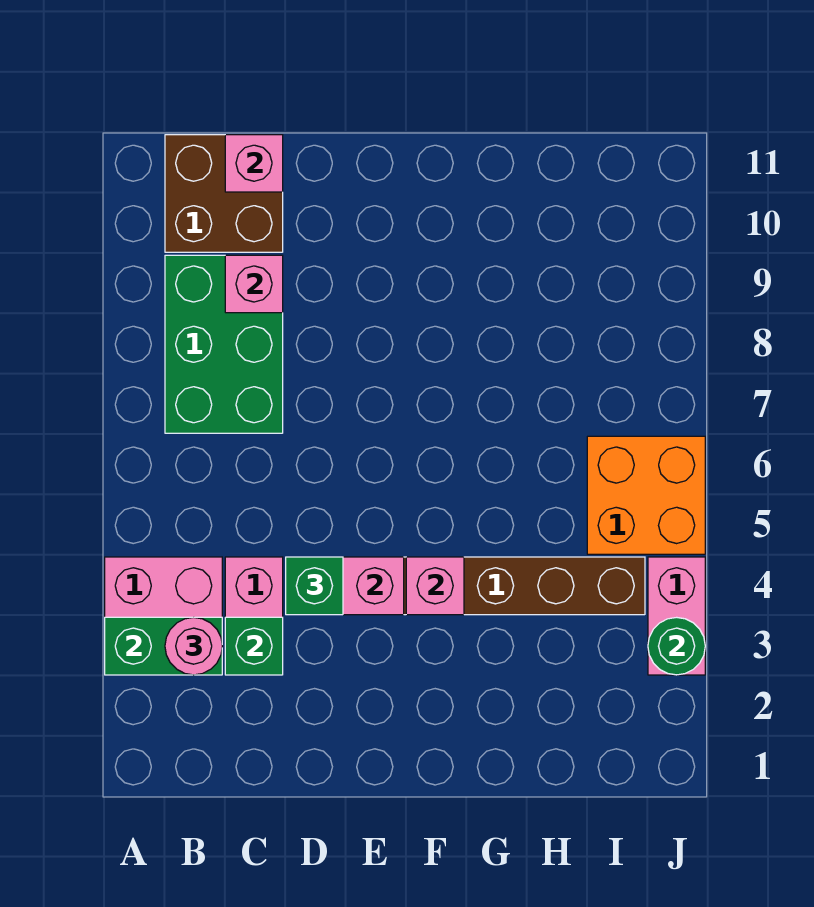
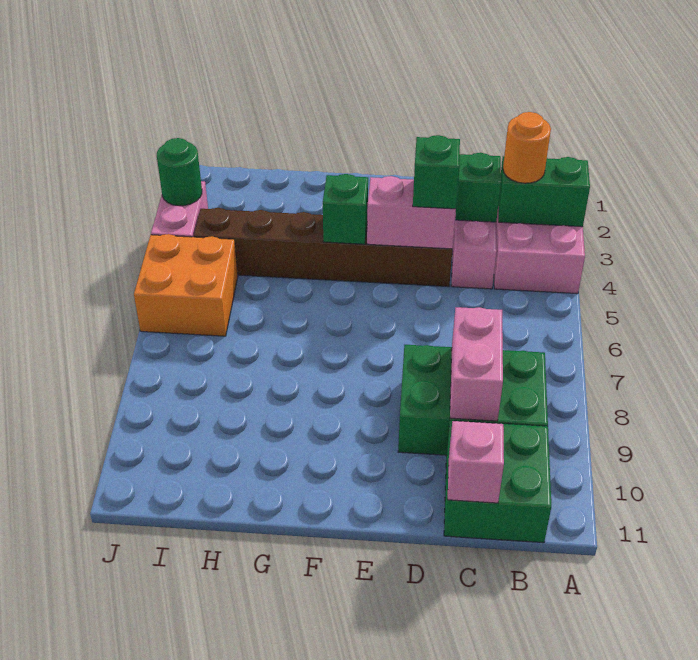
pink 1x1 round brick [165,617,222,675] -> orange 1x1 round brick [503,112,551,183]
green 2x3 brick [165,255,283,433] -> green 2x3 brick turned to [398,345,548,455]
brown 2x2 brick [165,135,283,252] -> green 2x2 brick [444,420,551,543]
pink 1x1 brick [225,255,283,313] -> pink 1x2 brick [450,307,503,421]
pink 1x1 brick [406,557,464,615] -> green 1x1 brick [323,174,368,244]

